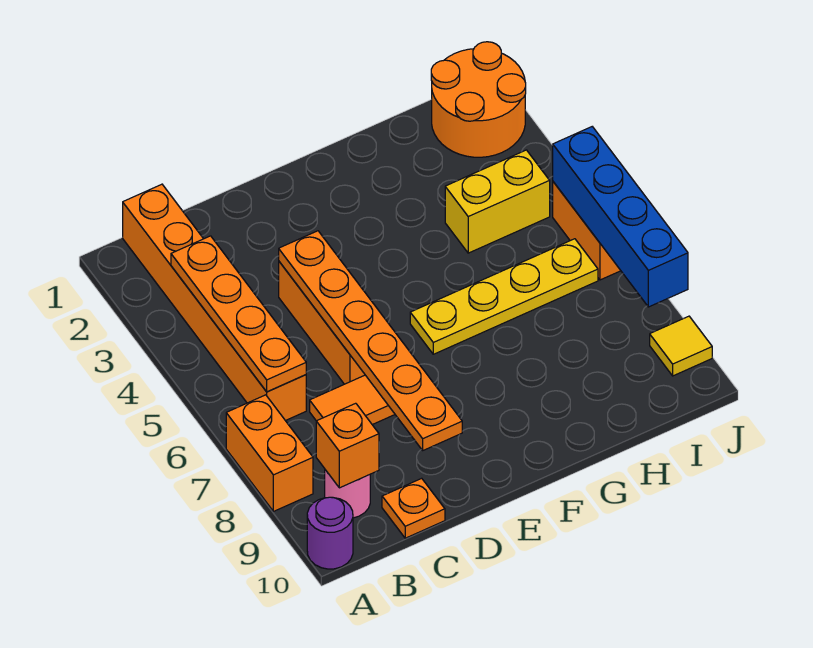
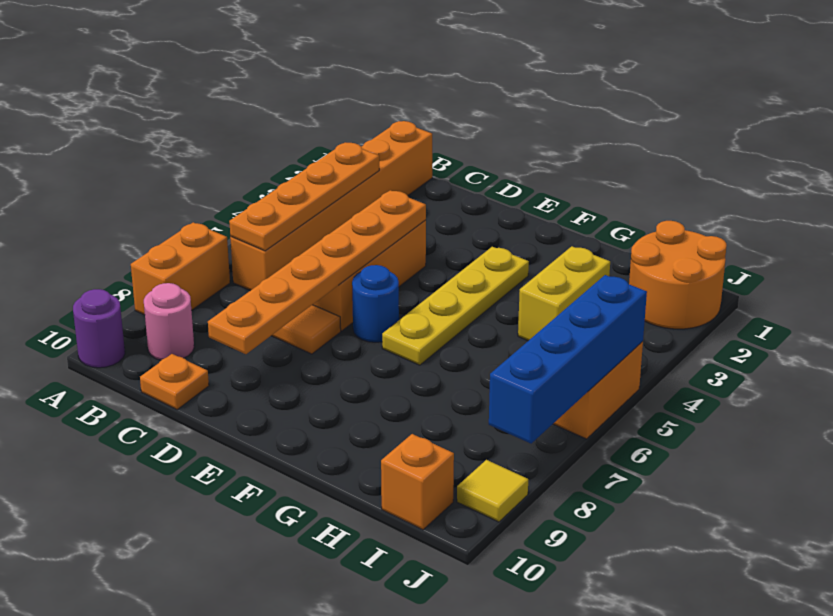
orange 1x1 brick [316,403,379,488] -> orange 1x1 brick moved to [381,434,454,530]
none -> blue 1x1 round brick [352,265,399,342]
yellow 1x4 plate [410,239,598,354] -> yellow 1x4 plate turned to [382,247,529,365]
yellow 1x2 brick [445,150,550,253] -> yellow 1x2 brick turned to [518,246,610,341]

